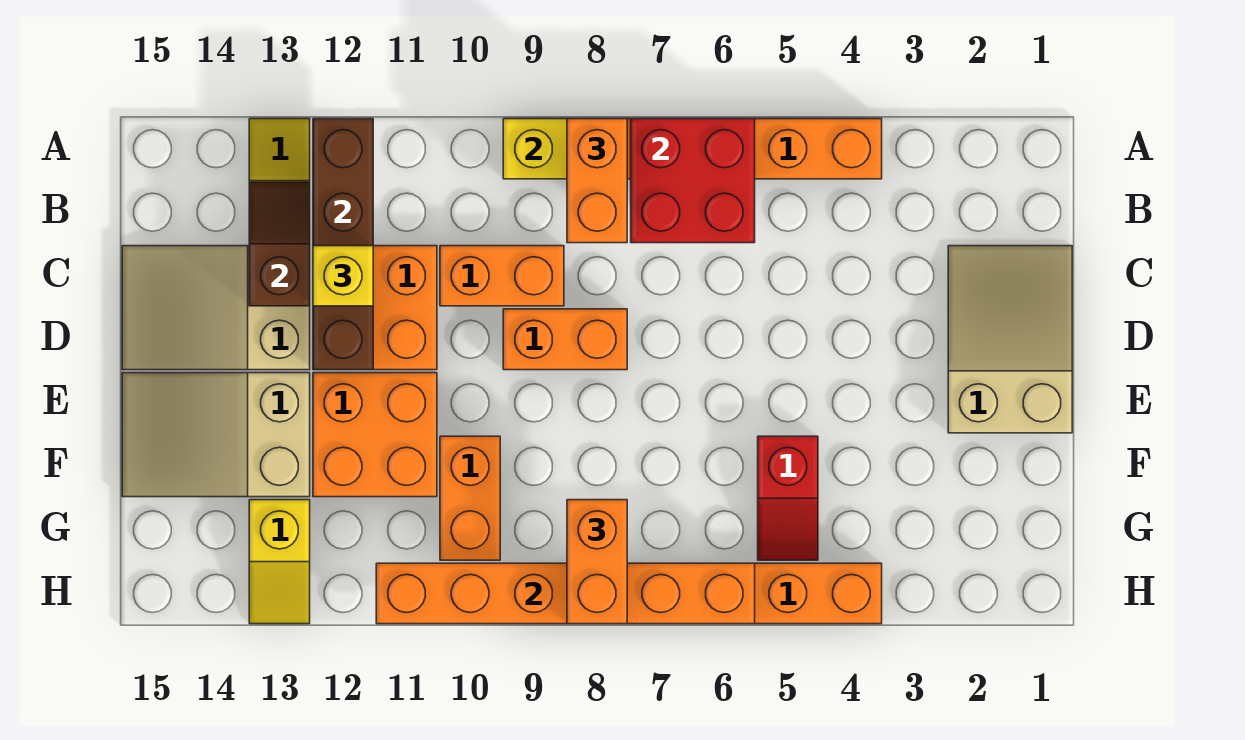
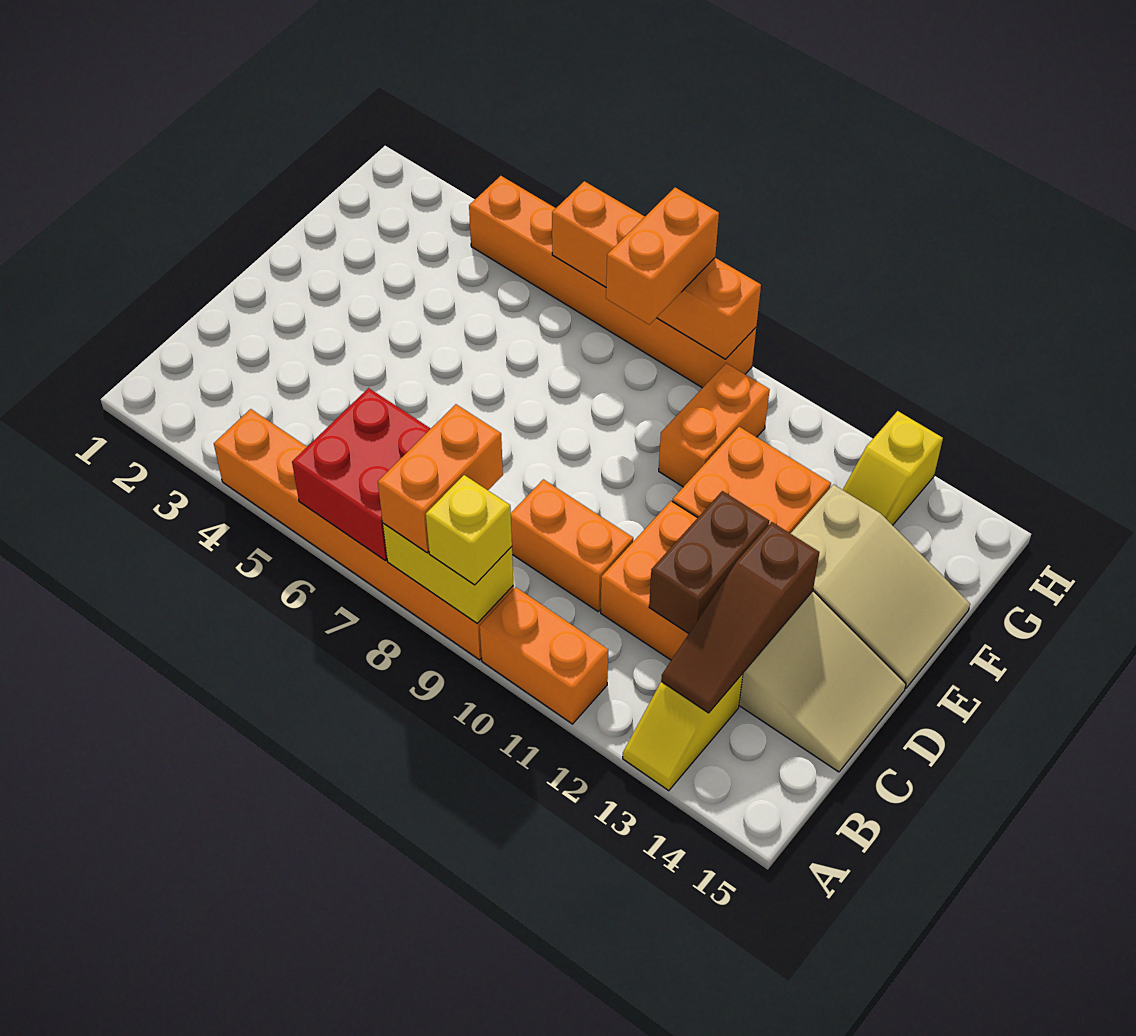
brown 1x4 brick [313,119,373,370] -> brown 1x2 brick [649,491,769,634]
brown 1x2 slope [249,182,310,306] -> brown 1x3 slope [661,522,819,713]
tan 2x3 slope [948,246,1072,433] -> none
yellow 1x1 brick [313,246,373,306] -> yellow 1x1 brick moved to [426,475,512,585]
orange 1x2 brick [503,309,627,370] -> orange 1x2 brick moved to [480,587,608,724]
red 1x2 slope [758,436,818,560] -> none
yellow 1x2 slope [249,500,310,624] -> yellow 1x2 slope turned to [843,411,943,525]
orange 1x6 brick [376,563,755,624] -> orange 1x4 brick [552,181,761,359]

